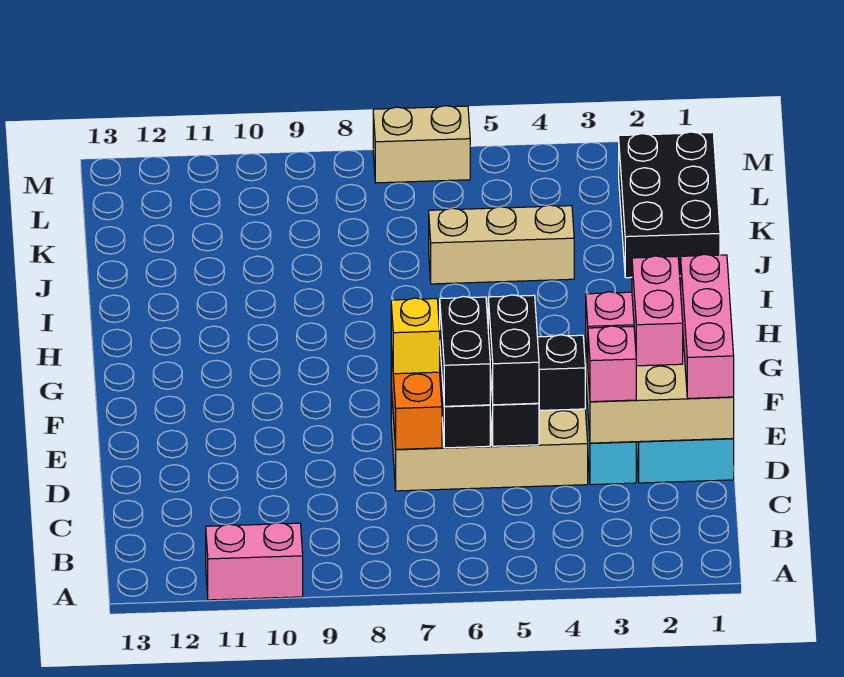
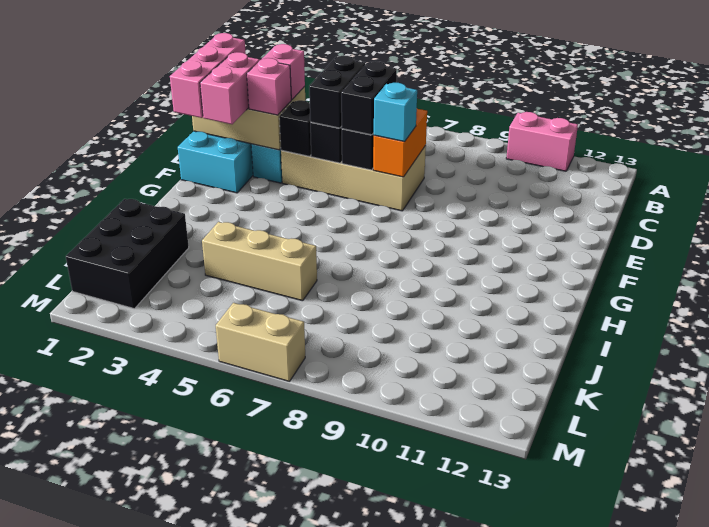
yellow 1x1 brick [391,298,440,374] -> cyan 1x1 brick [373,83,417,142]

